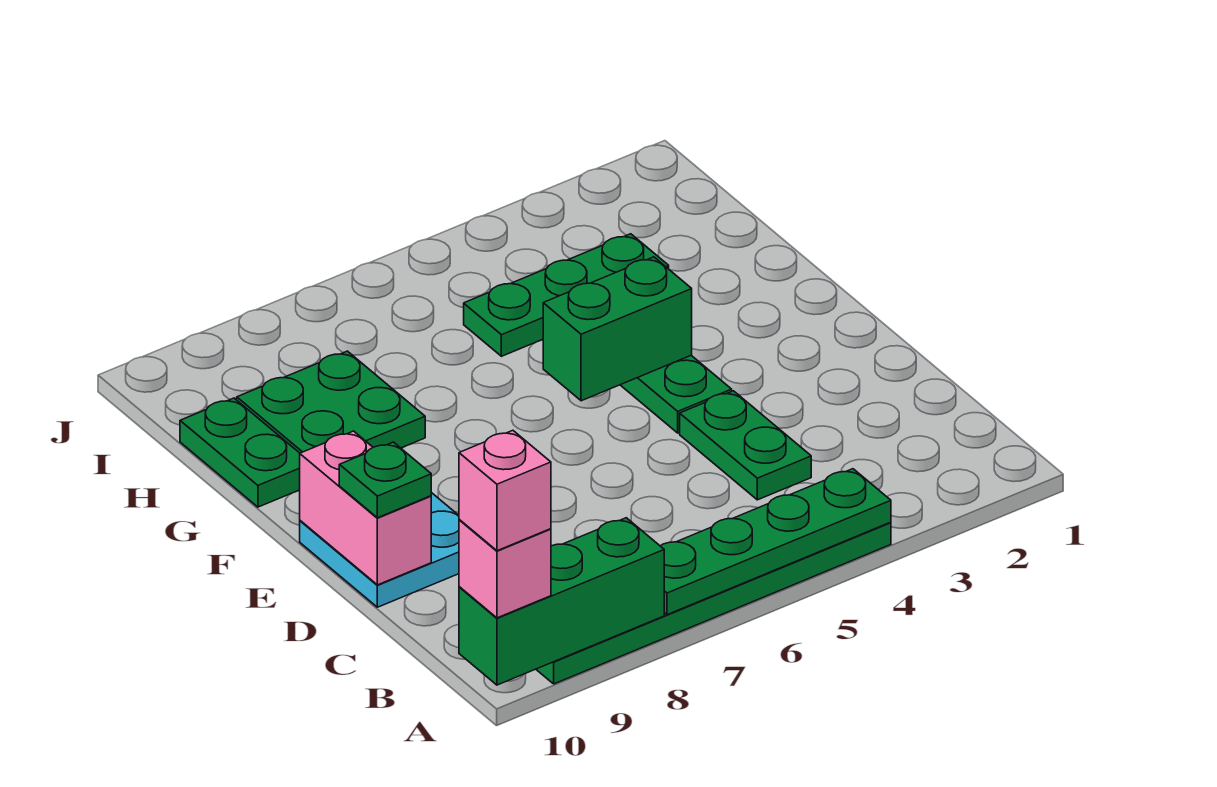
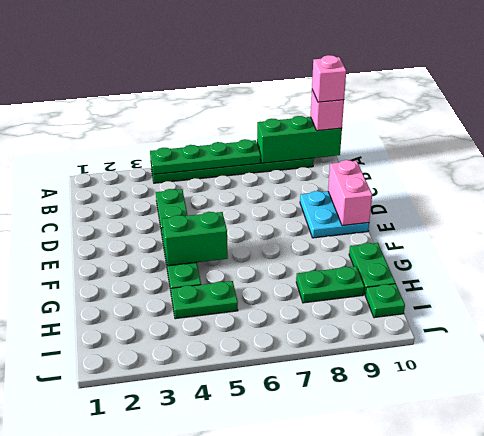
green 1x1 plate [339,442,431,518] -> green 1x1 plate moved to [365,284,405,318]
green 2x2 plate [237,351,425,453] -> green 1x2 plate [296,266,364,303]
green 1x3 plate [464,234,669,356] -> green 1x2 plate [171,281,238,319]

